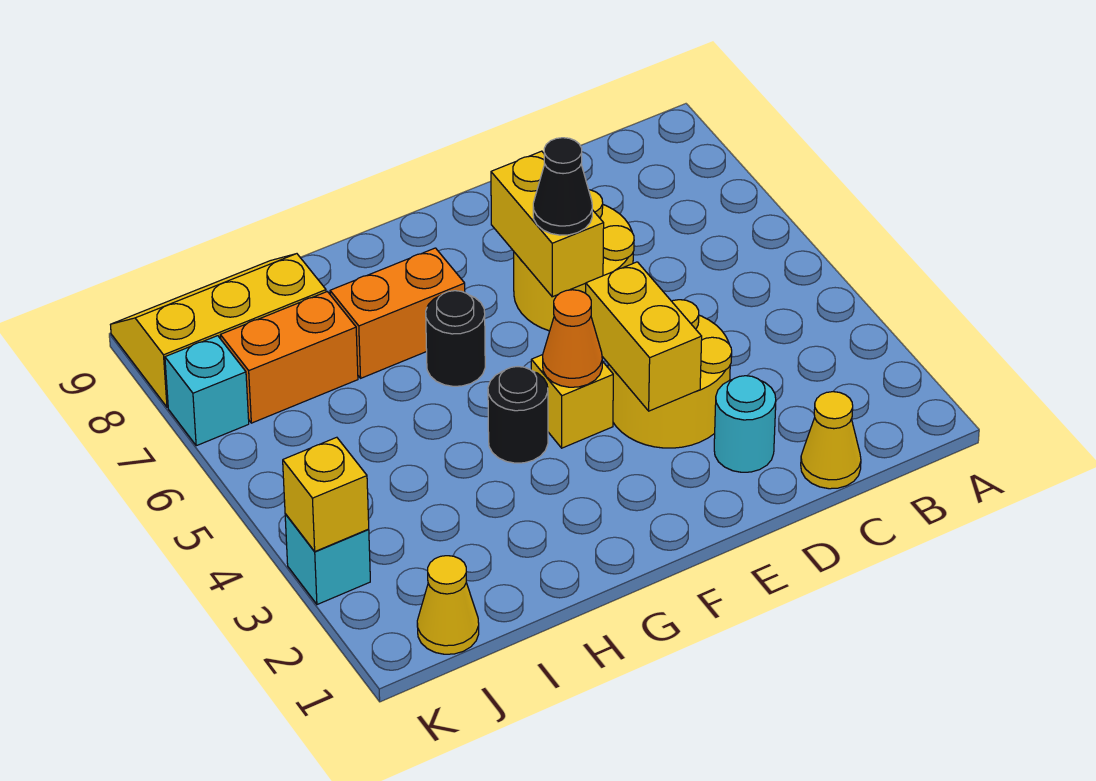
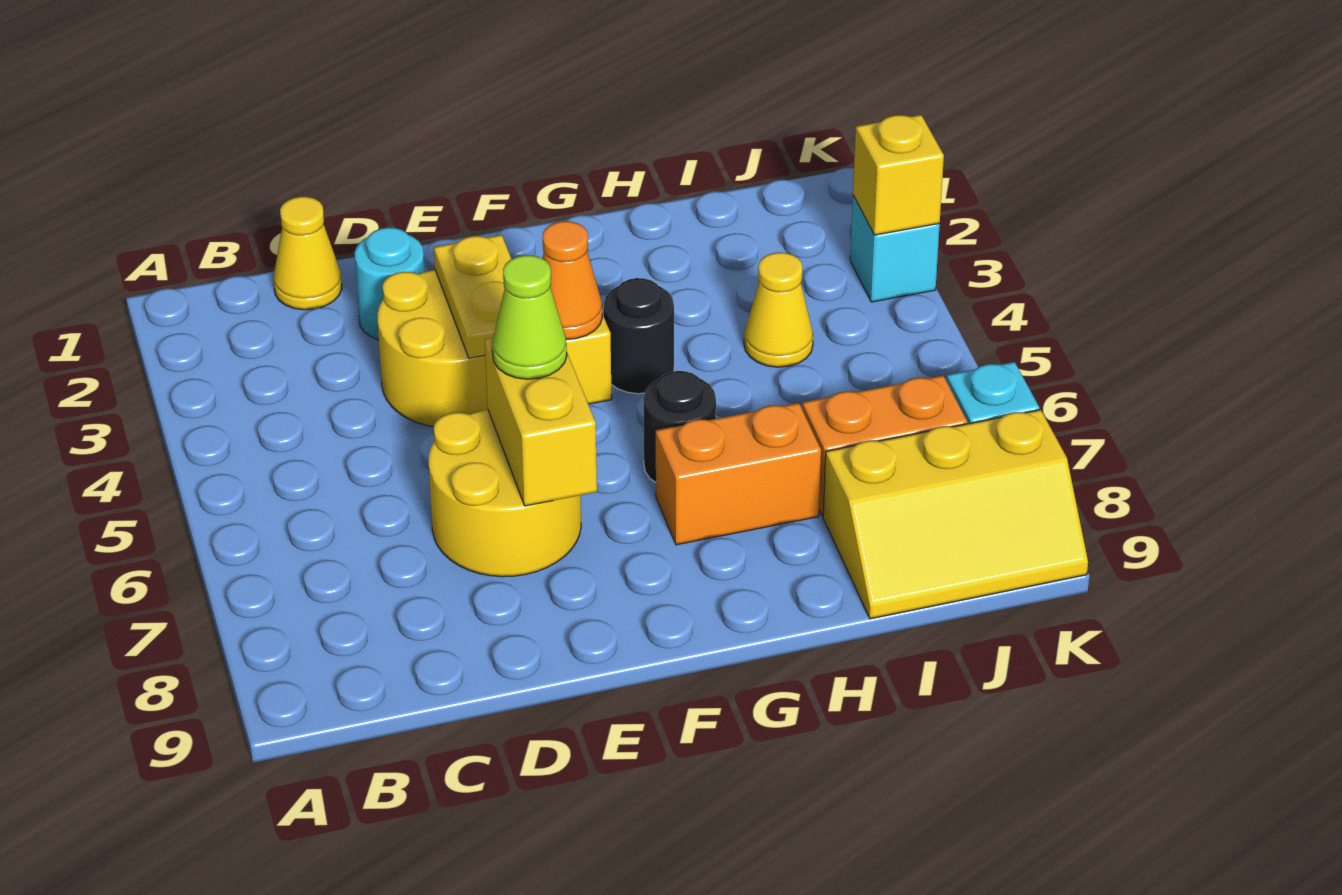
yellow 1x2 brick [586,262,702,411] -> yellow 1x2 plate [434,235,511,358]
black 1x1 cone [533,138,592,235] -> lime 1x1 cone [492,255,567,379]
yellow 1x1 cone [417,556,479,654] -> yellow 1x1 cone moved to [744,252,813,367]

